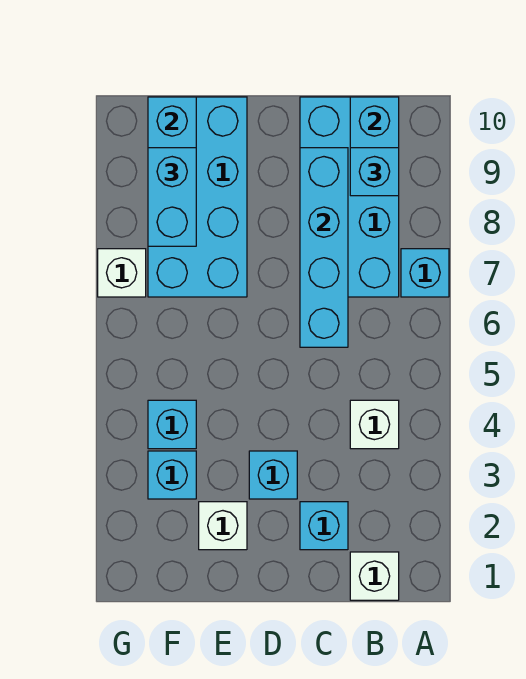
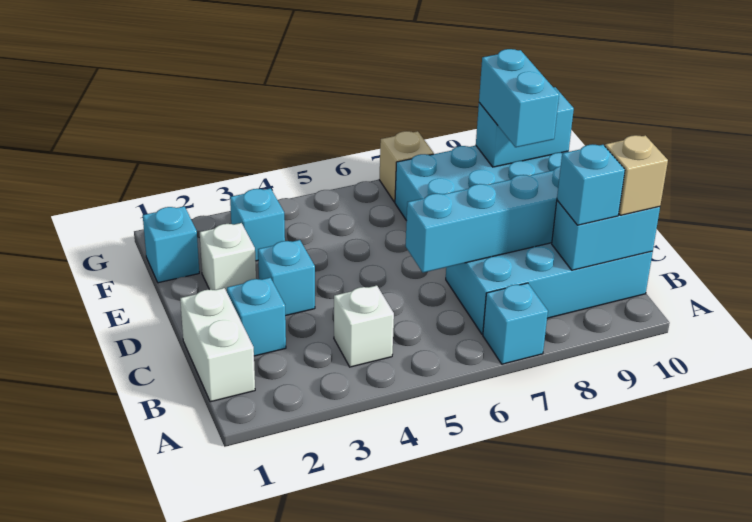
white 1x1 brick [350,552,399,600] -> white 1x2 brick [180,288,255,402]
none -> tan 1x1 brick [605,135,668,215]
cyan 1x1 brick [148,400,196,449] -> cyan 1x1 brick moved to [143,206,199,283]
cyan 1x2 brick [148,148,196,246] -> cyan 1x2 brick turned to [479,49,559,147]
white 1x1 brick [98,249,146,297] -> tan 1x1 brick [379,131,434,202]

